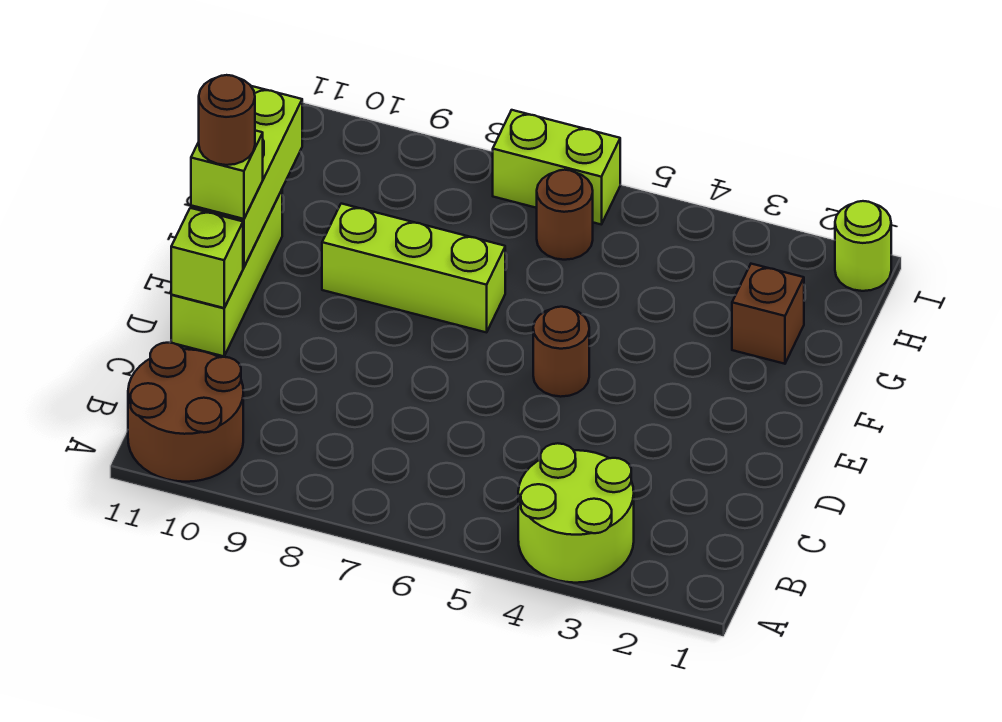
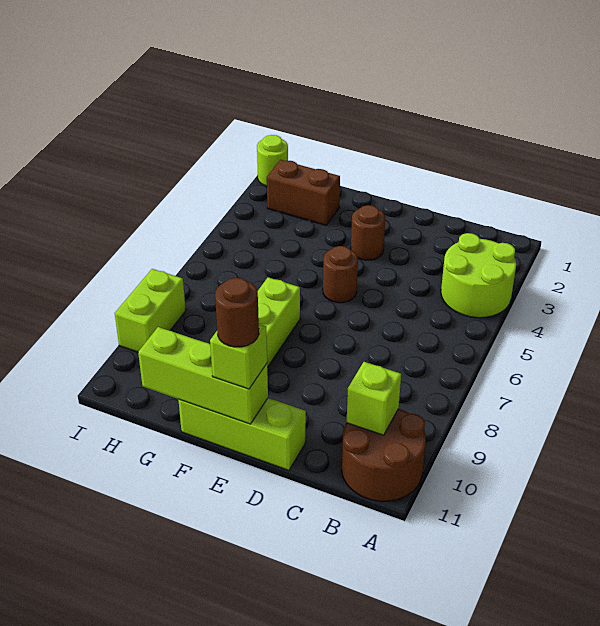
lime 1x1 brick [171,208,243,308] -> lime 1x1 brick moved to [347,362,401,435]
brown 1x1 brick [732,264,804,364] -> brown 1x2 brick [267,160,340,225]
brown 1x1 round brick [537,170,593,260] -> brown 1x1 round brick moved to [351,205,385,260]
lime 1x2 brick [493,110,620,224] -> lime 1x2 brick moved to [115,269,186,352]

